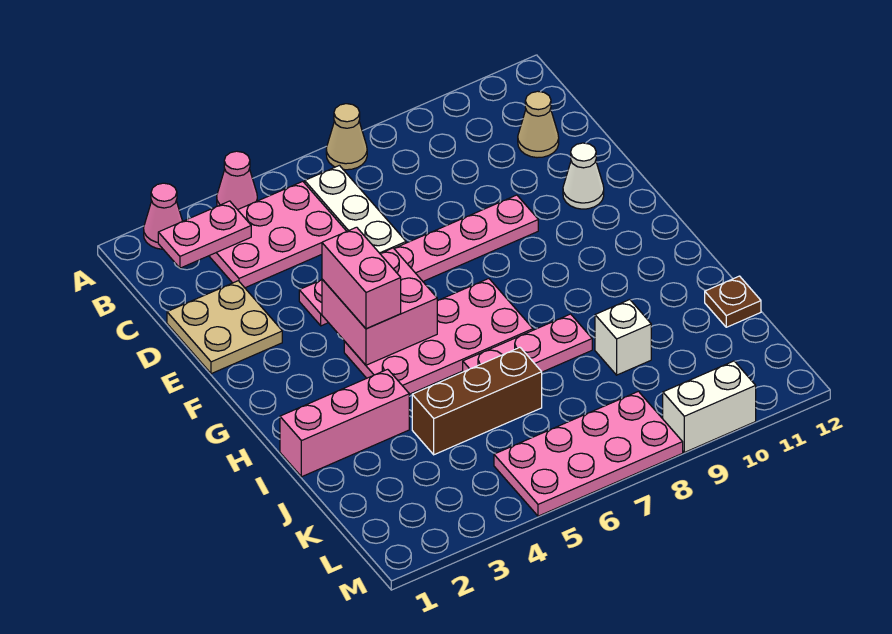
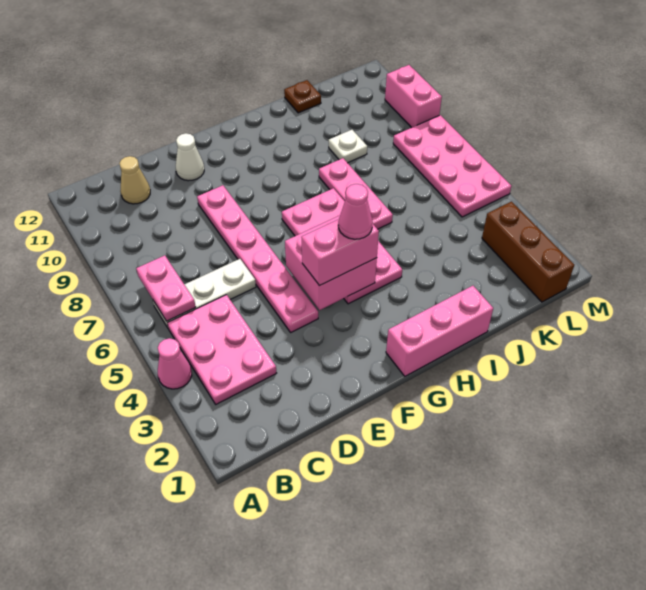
pink 1x1 cone [144,183,183,249] -> pink 1x1 cone moved to [338,184,373,239]
tan 1x1 cone [326,104,367,170] -> none
pink 1x2 plate [158,201,251,268] -> pink 1x2 plate moved to [136,255,196,321]
tan 2x2 plate [167,281,282,374] -> none
pink 1x3 brick [280,369,409,477] -> pink 1x3 brick turned to [386,286,493,376]
brown 1x3 brick [412,347,542,455] -> brown 1x3 brick moved to [482,202,574,302]
white 1x1 brick [595,300,651,375] -> white 1x1 plate [329,130,367,163]
white 1x2 brick [663,361,756,452] -> pink 1x2 brick [385,65,442,128]

